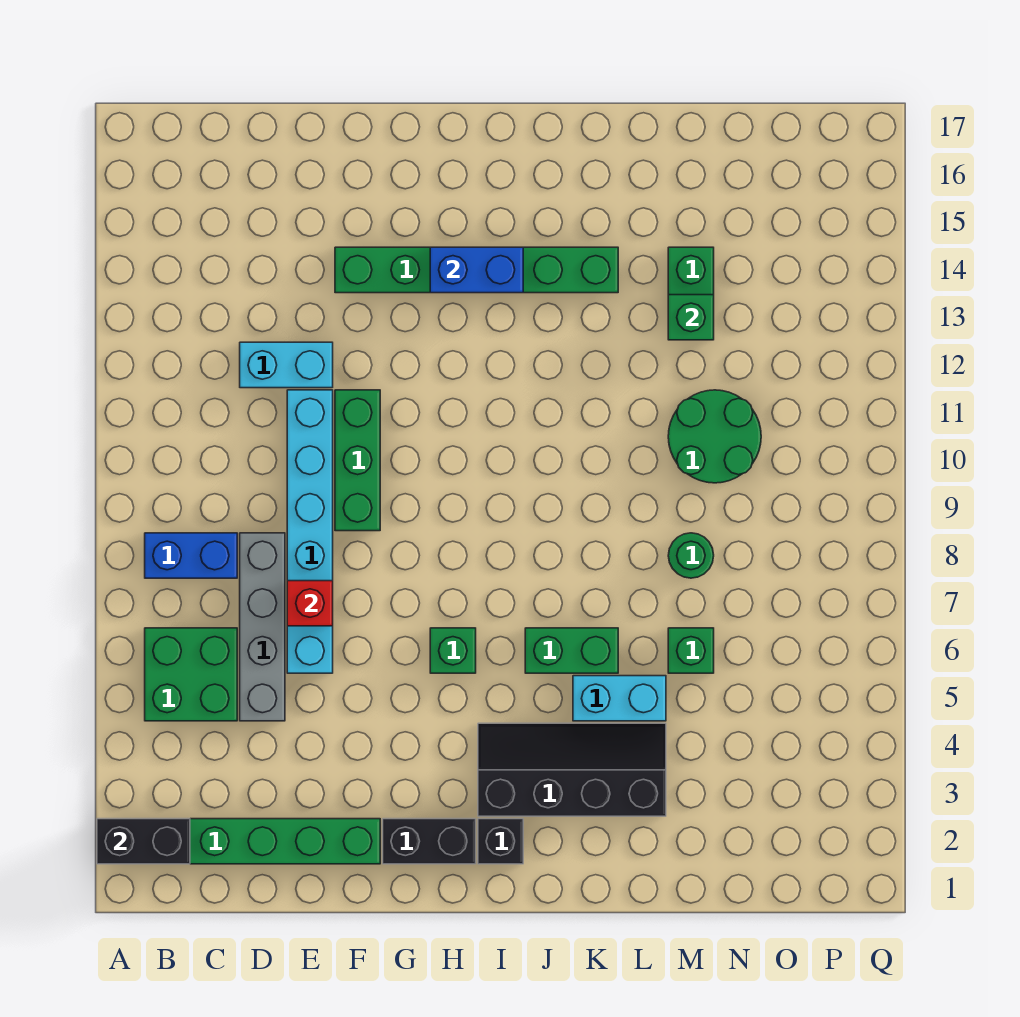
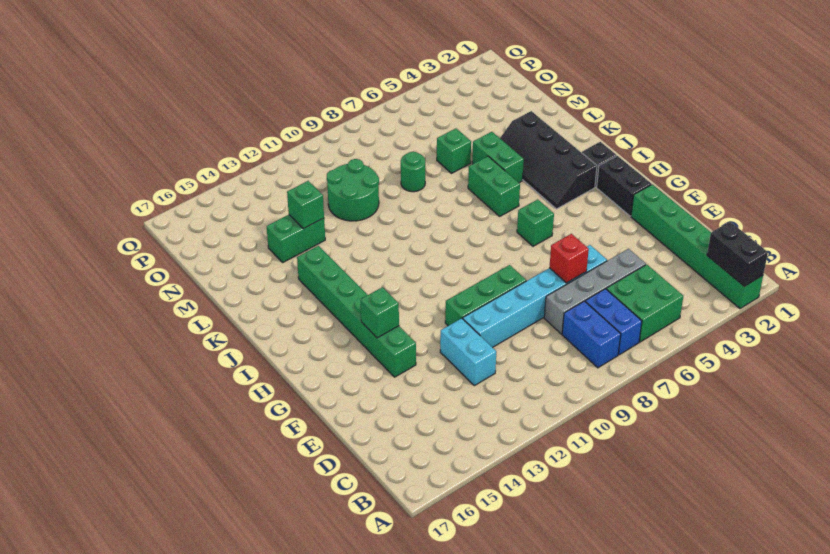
none -> green 1x1 brick [361,287,399,338]
blue 1x2 brick [430,247,523,293] -> blue 1x2 brick moved to [585,289,642,355]
cyan 1x2 brick [573,676,666,721] -> green 1x2 brick [472,132,524,183]

